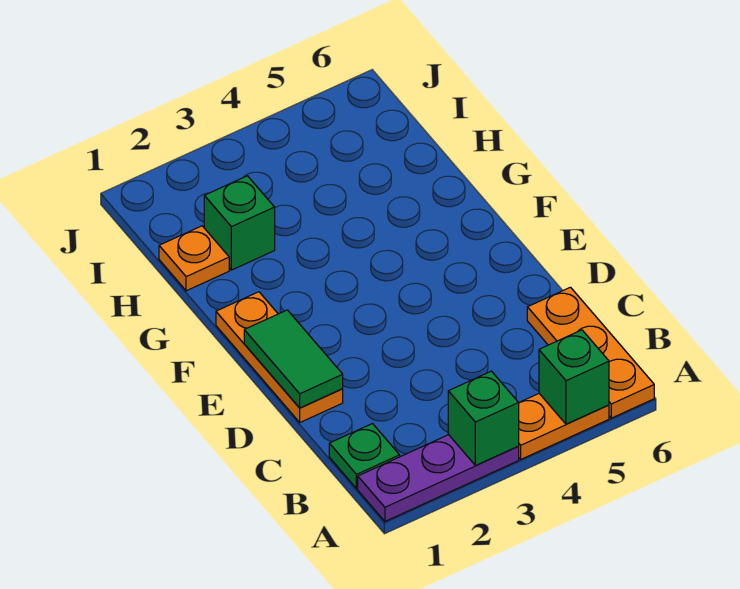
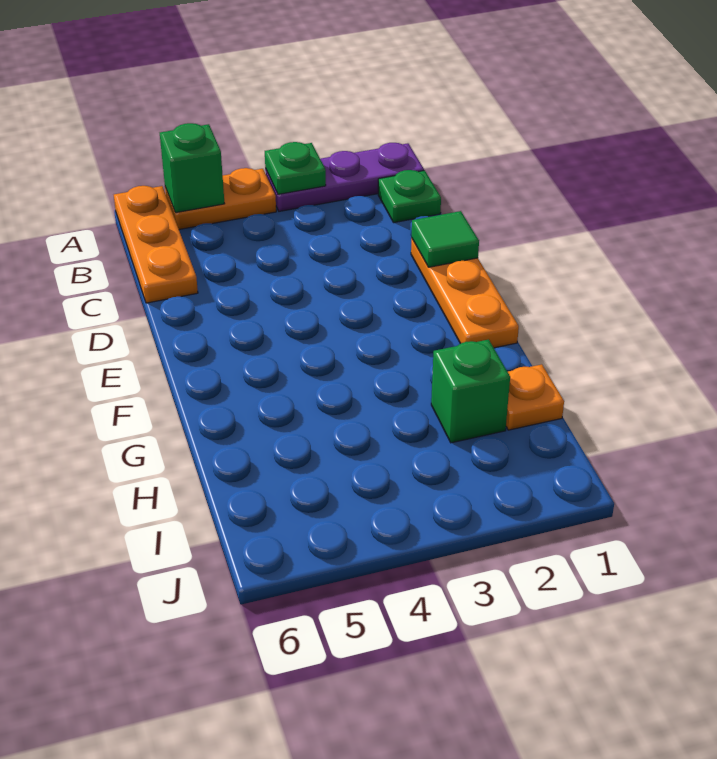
green 1x1 brick [448,371,519,465] -> green 1x1 plate [265,142,326,194]
green 1x2 tile [244,310,343,408] -> green 1x1 tile [412,211,479,267]

